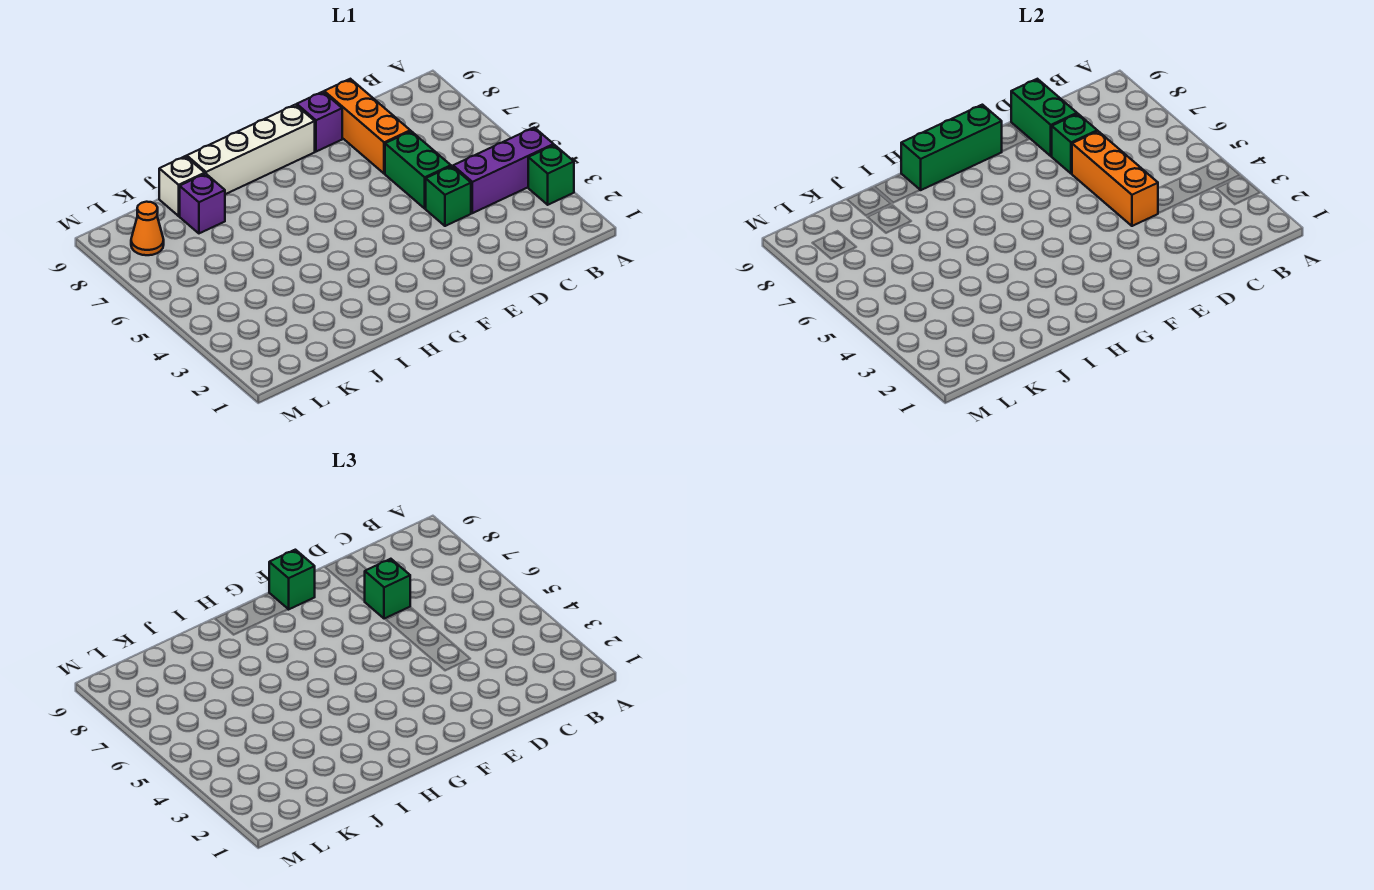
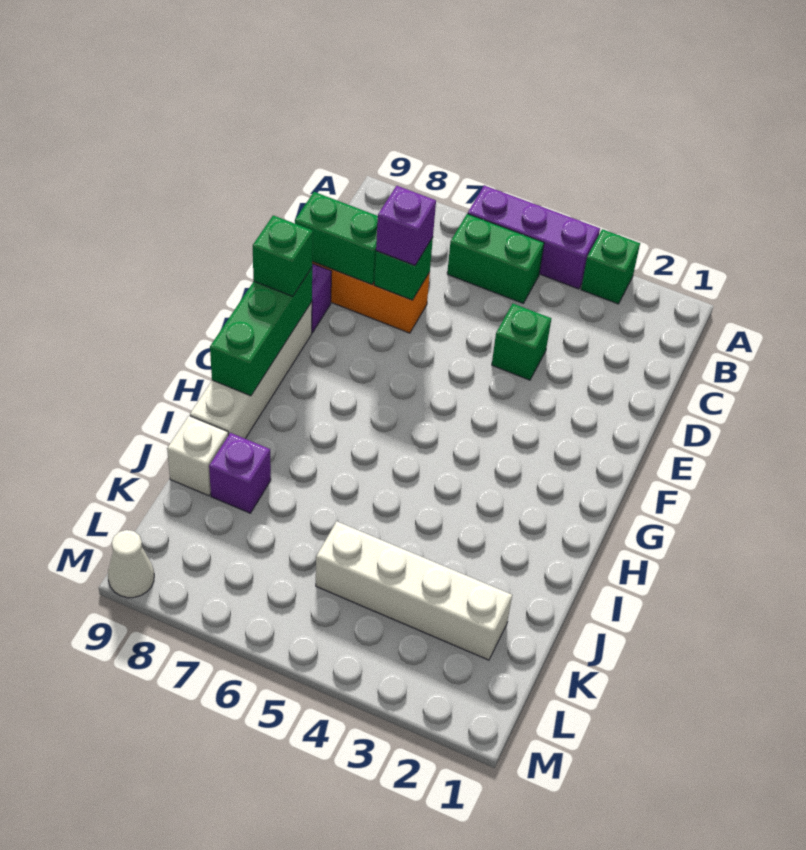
purple 1x3 brick [453,128,554,213] -> purple 1x3 brick turned to [467,185,600,289]
orange 1x3 brick [1072,131,1158,226] -> none
green 1x2 brick [385,131,451,208] -> green 1x2 brick moved to [447,214,544,303]
green 1x1 brick [364,559,410,619] -> purple 1x1 brick [376,186,436,265]
none -> white 1x4 brick [316,521,512,660]
orange 1x1 cone [131,202,164,255] -> none
none -> white 1x1 cone [108,530,154,598]

